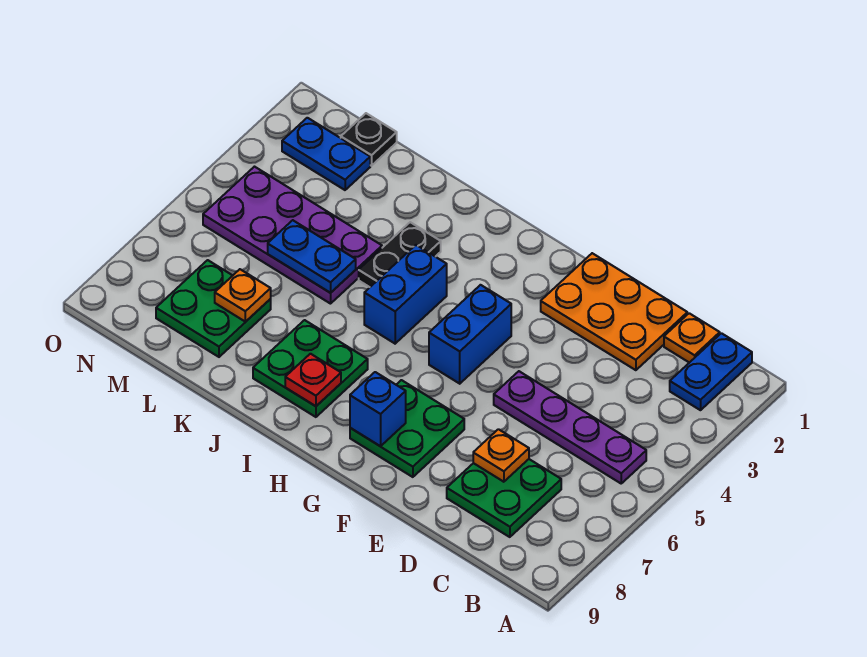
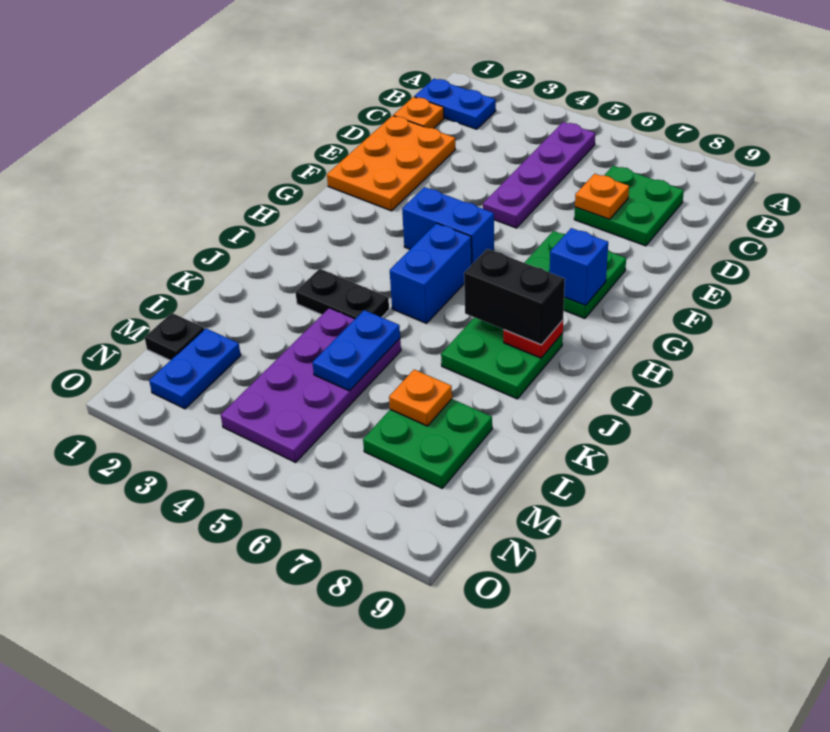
blue 1x2 brick [364,245,447,344] -> blue 1x2 brick turned to [390,223,472,323]
none -> black 1x2 brick [464,249,565,345]

